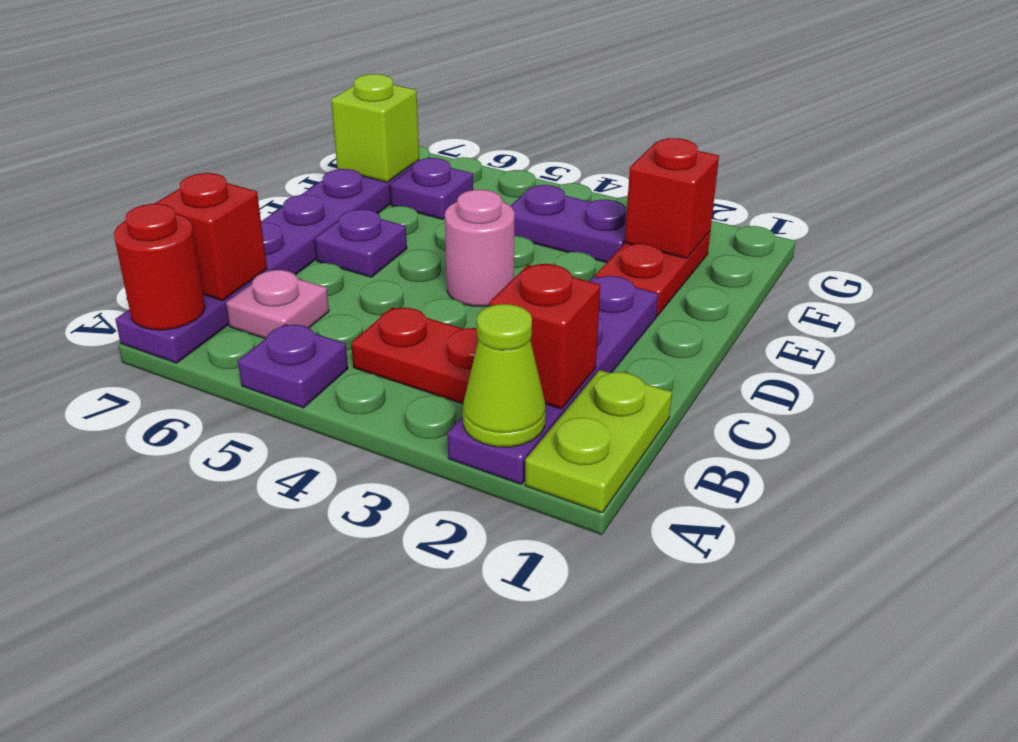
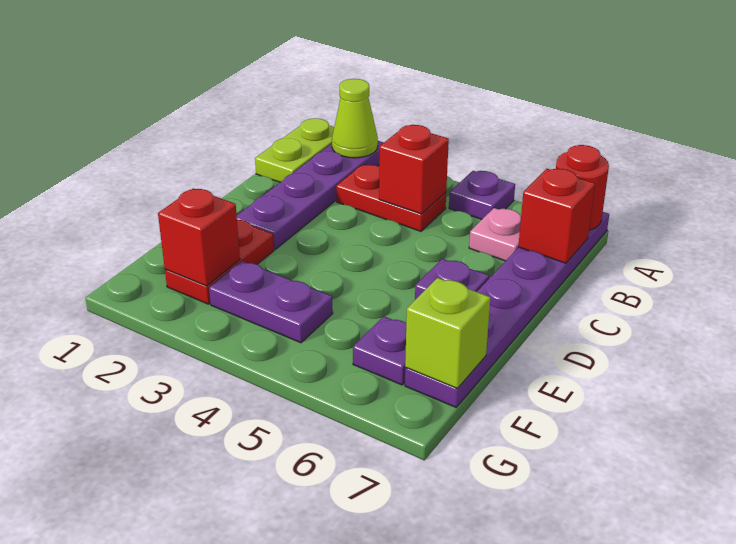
red 1x1 brick [489,264,600,409] -> red 1x1 brick moved to [379,125,449,214]
pink 1x1 round brick [445,190,514,306] -> none

